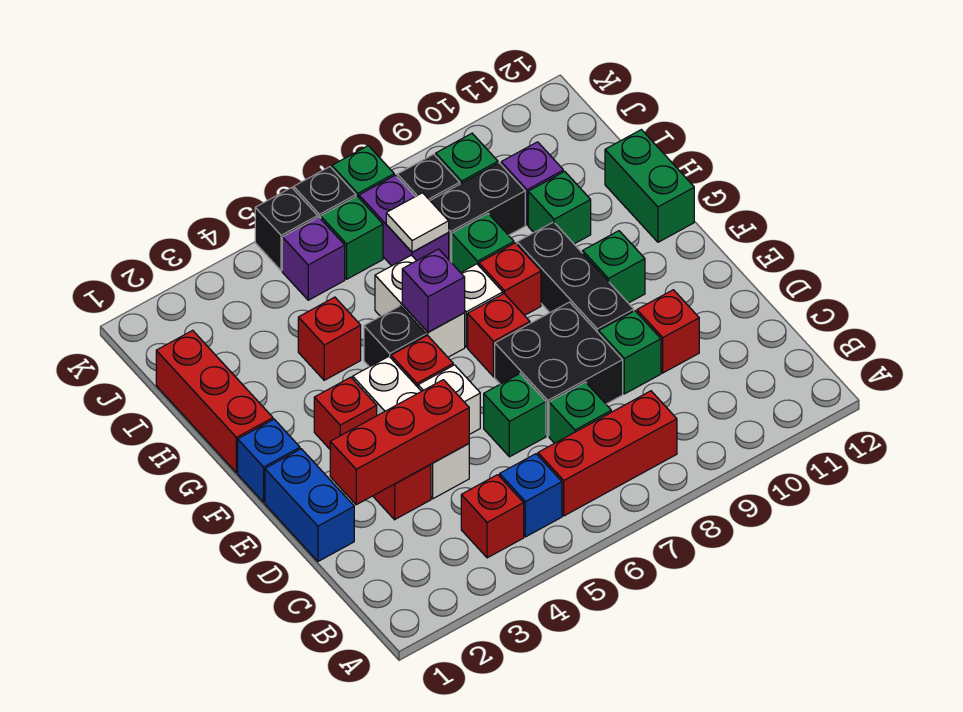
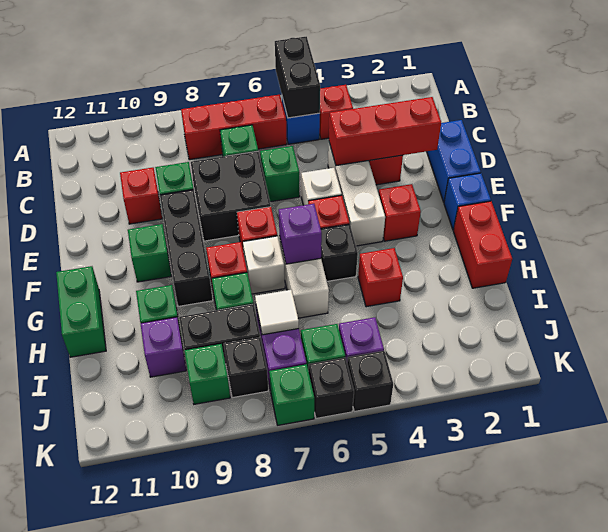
none -> black 1x2 brick [275,37,320,118]
red 1x3 brick [156,330,273,473] -> red 1x2 brick [453,201,512,288]

